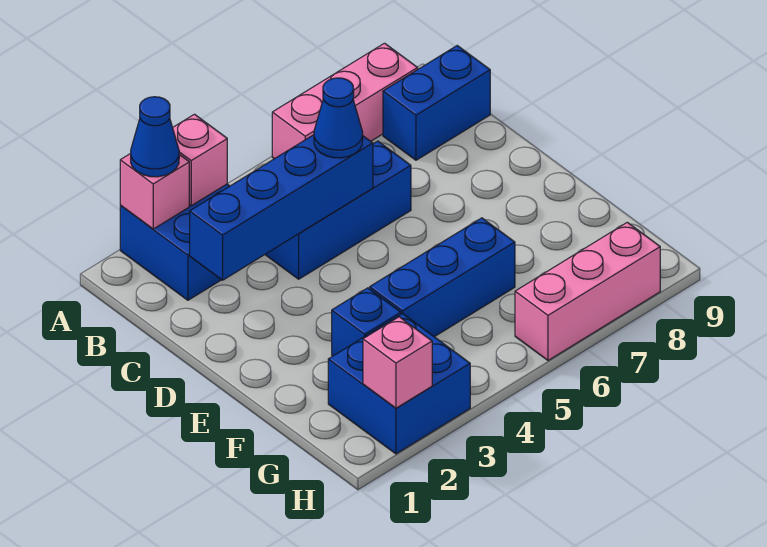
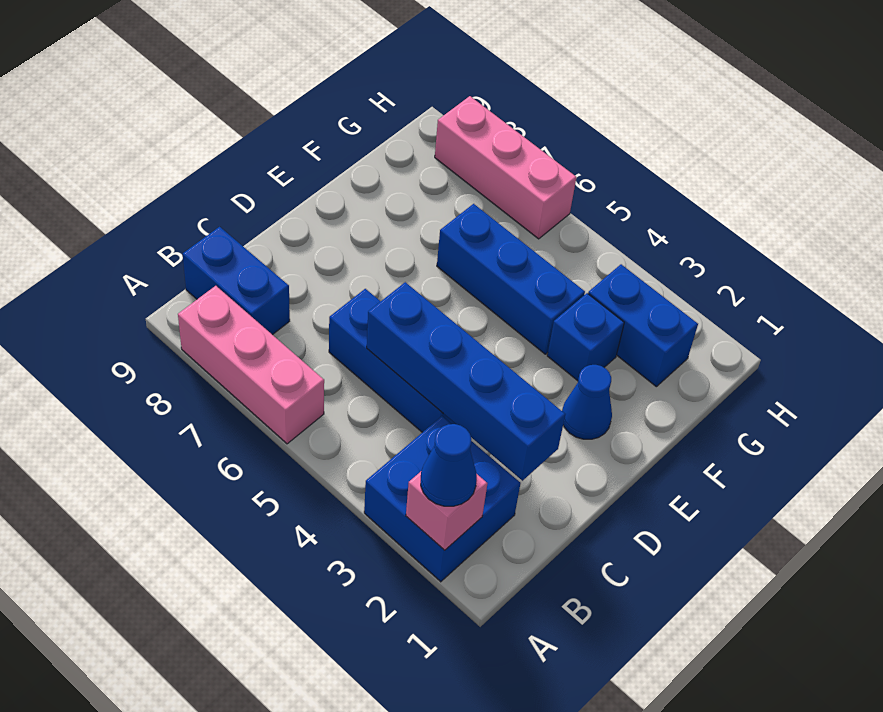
pink 1x1 brick [173,114,227,206] -> none
blue 1x1 cone [314,78,363,158] -> blue 1x1 cone moved to [562,365,612,439]
blue 2x2 brick [328,313,470,454] -> blue 1x2 brick [588,264,698,387]
pink 1x1 brick [363,317,432,408] -> none

